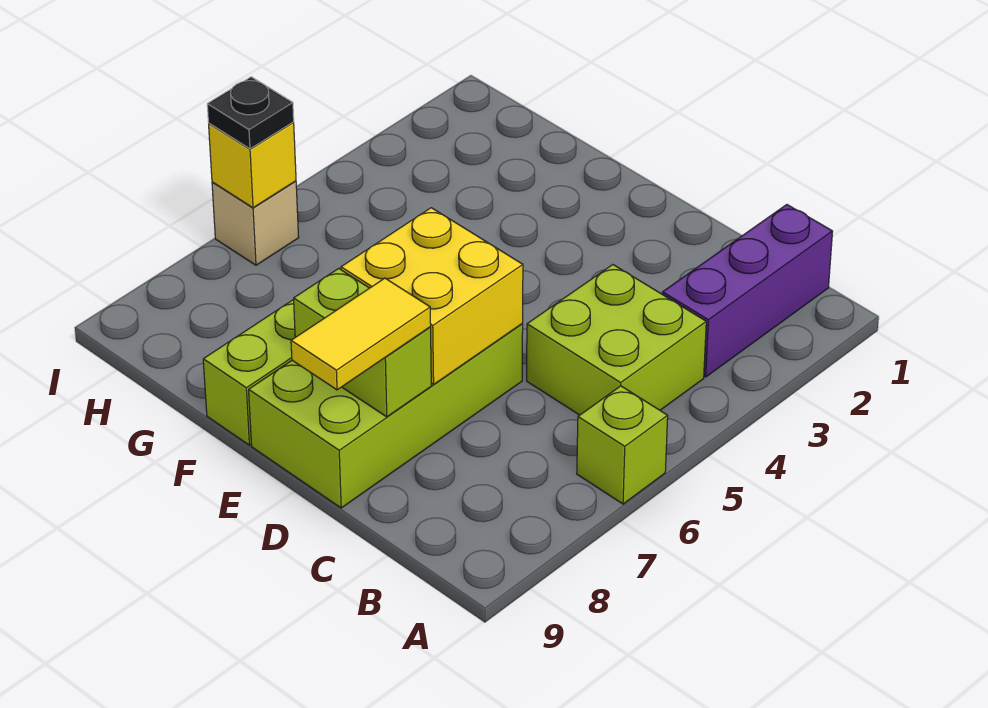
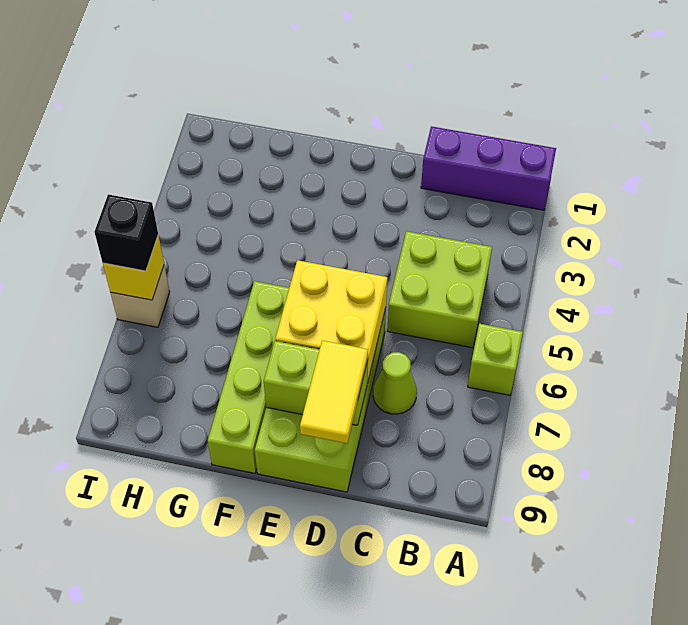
purple 1x3 brick [662,205,833,377] -> purple 1x3 brick turned to [421,126,556,210]
none -> lime 1x1 cone [373,352,417,414]
black 1x1 plate [207,77,294,149] -> black 1x1 brick [94,195,158,271]

